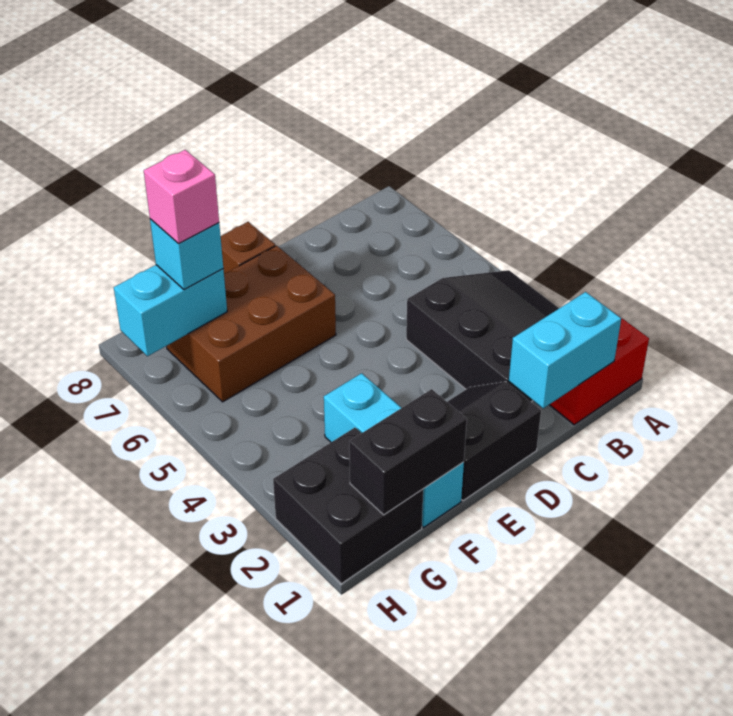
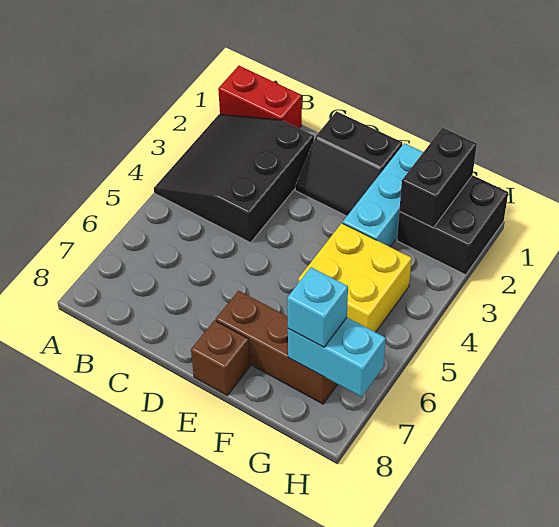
cyan 1x2 brick [509,292,621,408] -> none
brown 2x3 brick [167,246,336,402] -> brown 1x3 brick [216,291,338,404]
black 1x2 brick [349,389,467,515] -> black 1x2 brick turned to [399,128,477,228]
none -> yellow 2x2 brick [298,223,412,332]
pink 1x1 brick [144,150,219,243] -> none

